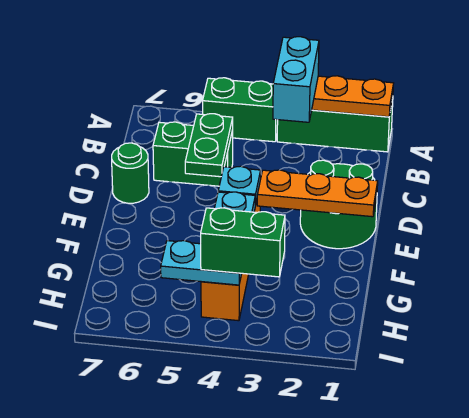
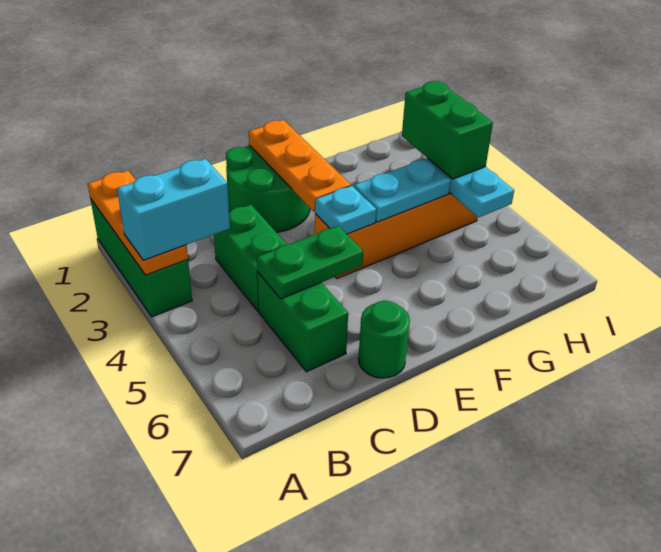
green 1x2 brick [203,78,278,142] -> green 1x2 brick moved to [214,204,287,311]

